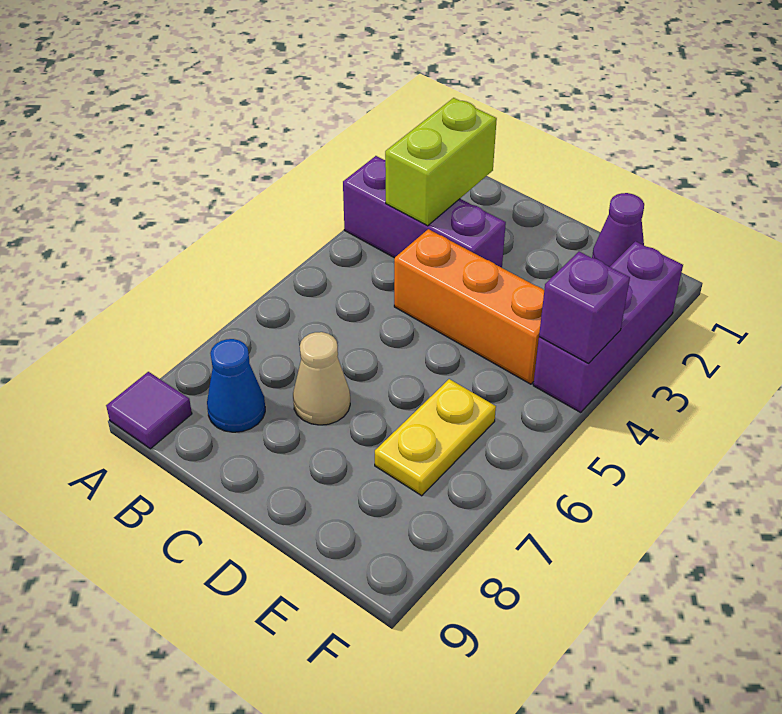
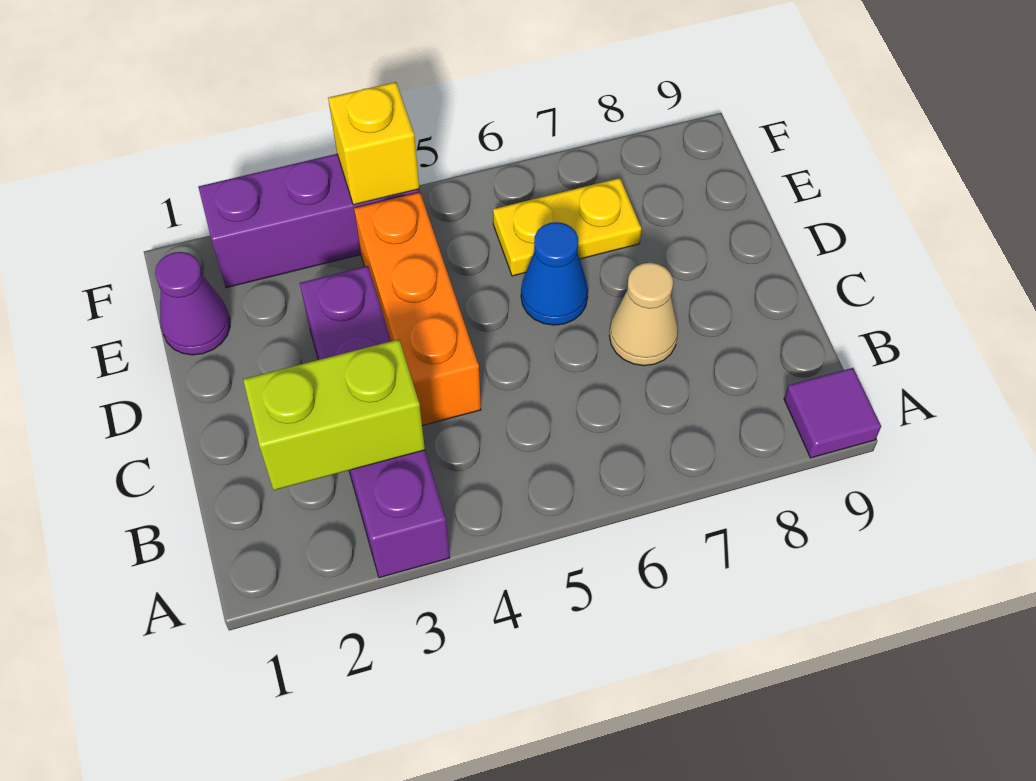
purple 1x3 brick [343,156,506,268] -> purple 1x4 brick [300,266,450,578]
blue 1x1 cone [207,339,265,432] -> blue 1x1 cone moved to [521,222,588,325]
purple 1x1 brick [539,252,630,363] -> yellow 1x1 brick [328,82,419,205]

